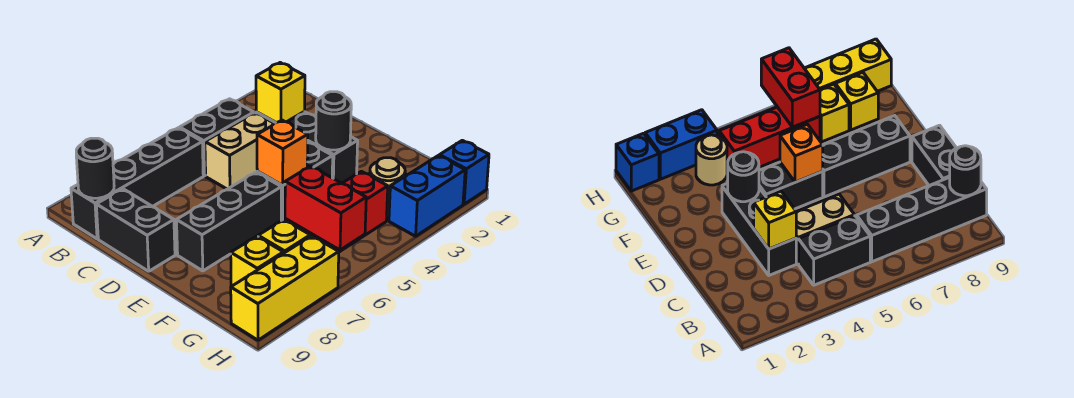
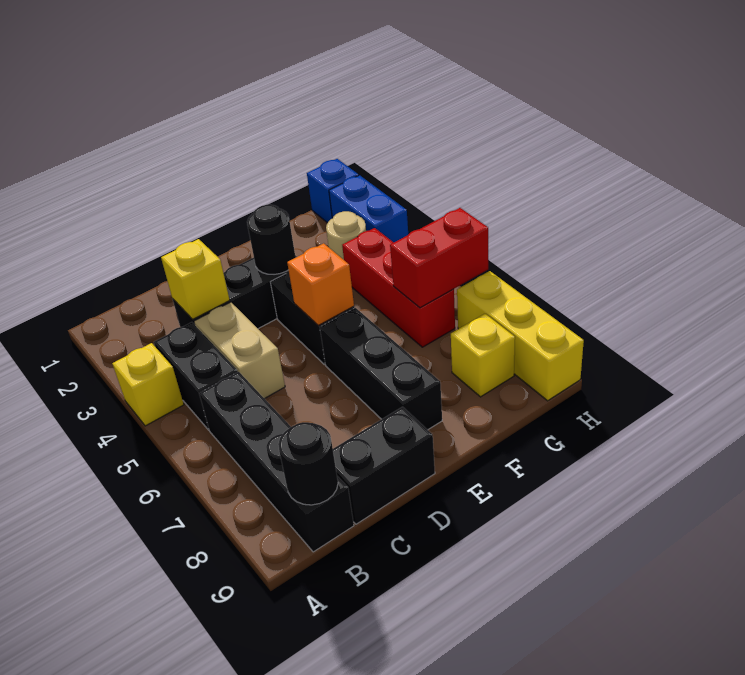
yellow 1x1 brick [258,220,310,253] -> yellow 1x1 brick moved to [112,343,184,426]

